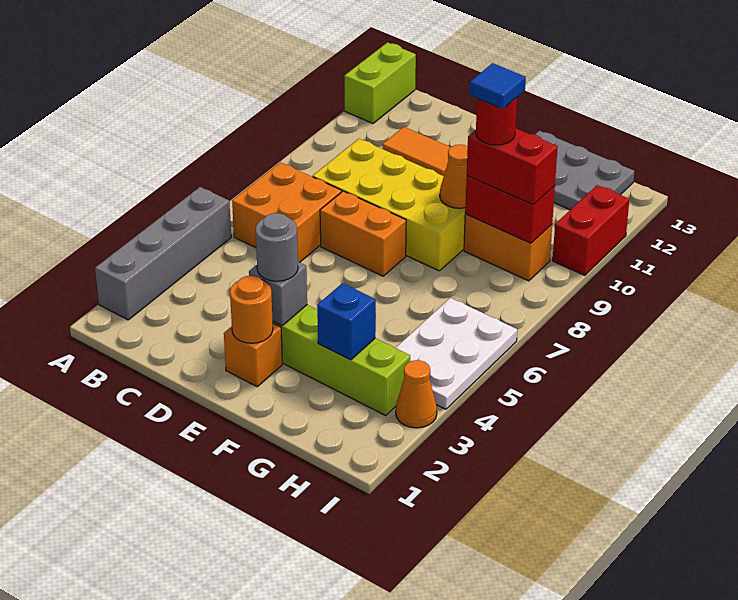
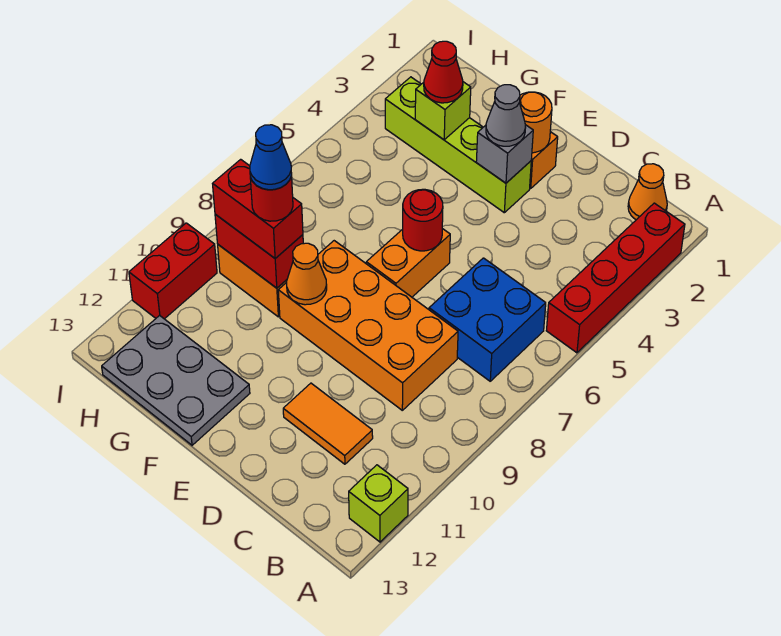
grey 1x4 brick [95,187,231,320] -> red 1x4 brick [546,203,685,353]
lime 1x2 brick [344,42,416,124] -> lime 1x1 brick [349,465,408,542]
orange 2x2 brick [232,162,342,262] -> blue 2x2 brick [429,258,546,381]
yellow 2x4 brick [313,139,465,271] -> orange 2x4 brick [278,241,458,410]
orange 1x2 brick [320,191,406,276] -> orange 1x2 brick turned to [366,229,450,297]
grey 1x1 round brick [255,213,298,281] -> grey 1x1 cone [486,85,526,146]
none -> red 1x1 round brick [403,189,443,251]
blue 1x1 brick [317,283,376,360] -> lime 1x1 brick [415,82,471,140]
none -> red 1x1 cone [424,41,463,103]
blue 1x1 tile [469,63,526,109] -> blue 1x1 cone [250,125,292,190]
white 2x3 plate [396,298,517,409] -> none
orange 1x1 cone [396,360,437,428] -> orange 1x1 cone moved to [628,164,667,220]

